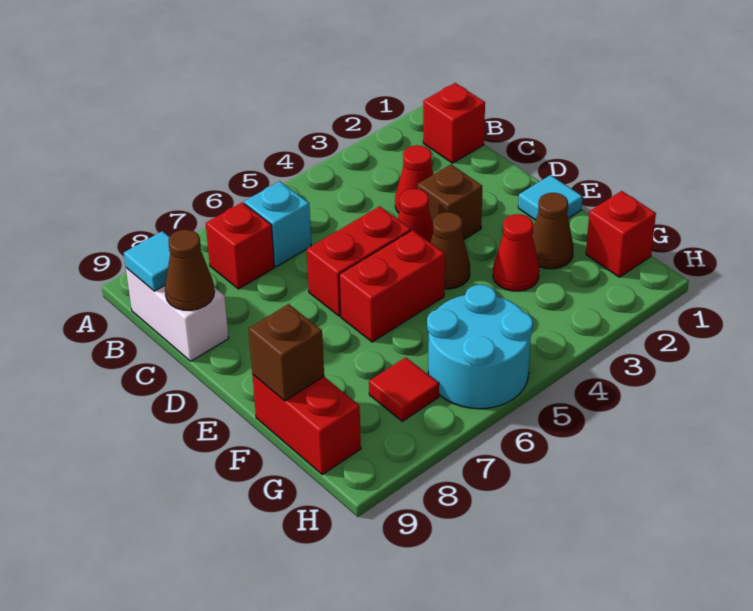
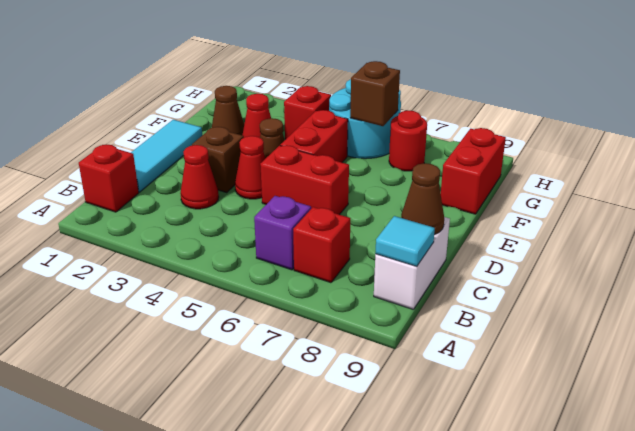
cyan 1x1 brick [244,181,311,267] -> purple 1x1 brick [254,196,311,270]
cyan 1x1 tile [518,175,583,220] -> cyan 1x3 tile [131,120,202,192]
red 1x2 brick [339,230,445,342] -> red 1x2 brick turned to [280,110,348,162]
brown 1x1 brick [249,304,324,401] -> brown 1x1 brick moved to [350,61,400,126]
red 1x1 brick [586,191,656,277] -> red 1x1 brick moved to [284,86,331,139]
red 1x1 tile [369,357,439,421] -> red 1x1 round brick [389,111,427,171]

